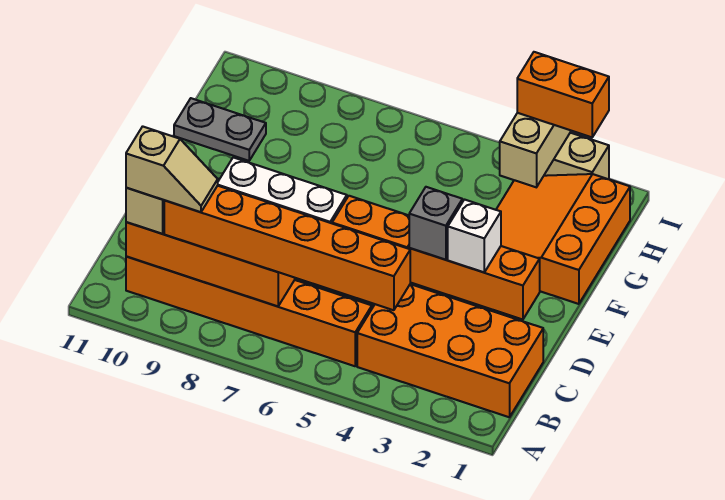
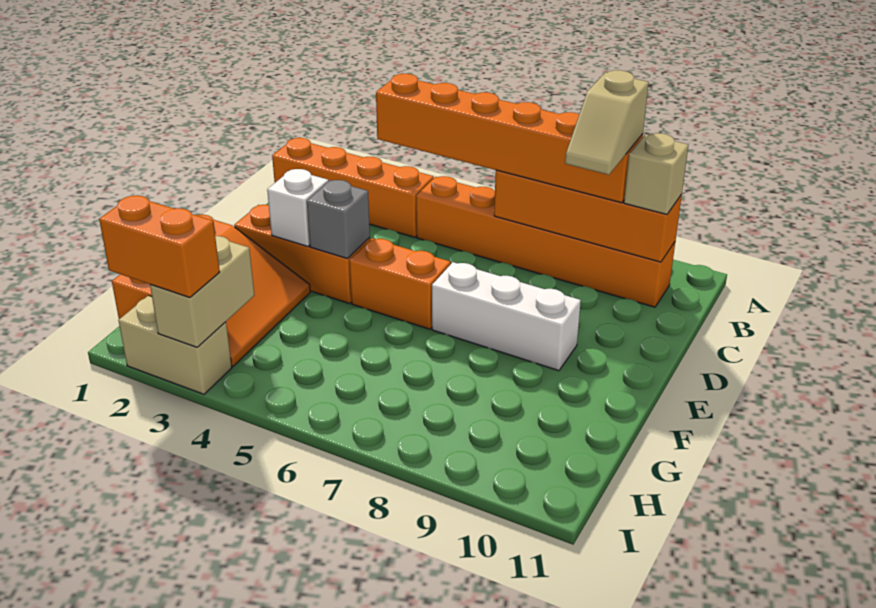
orange 2x4 brick [357,284,543,417] -> orange 1x4 brick [272,138,434,237]
tan 1x2 slope [126,126,218,212] -> tan 1x2 slope turned to [565,70,649,175]
grey 1x2 plate [174,98,266,161] -> none

